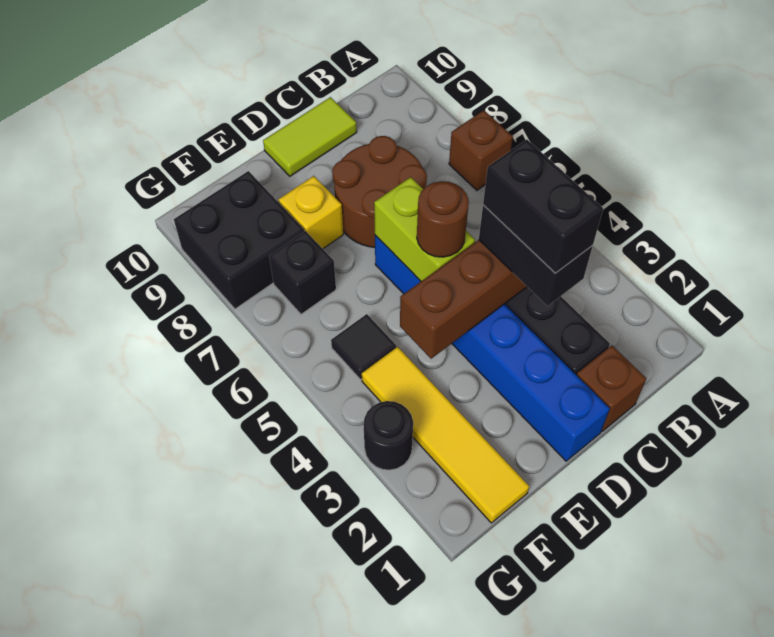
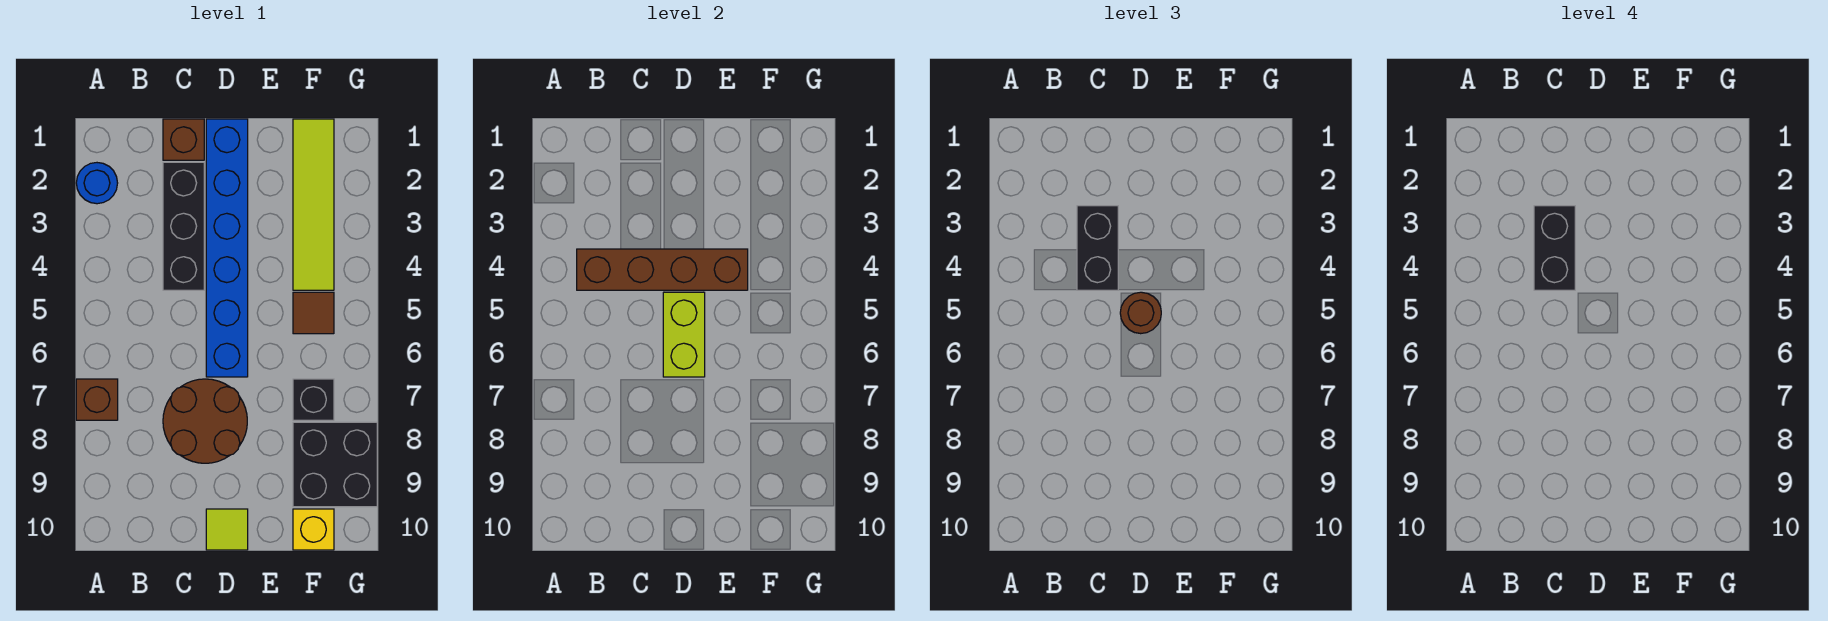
none -> blue 1x1 round brick [76,163,118,204]
lime 1x2 tile [263,97,357,176] -> lime 1x1 tile [206,509,248,550]
yellow 1x1 brick [279,176,343,249] -> yellow 1x1 brick moved to [293,509,334,550]
yellow 1x4 tile [362,347,529,523] -> lime 1x4 tile [293,119,334,290]
black 1x1 tile [331,314,396,380] -> brown 1x1 tile [293,292,334,334]
black 1x1 round brick [364,401,413,470] -> none

